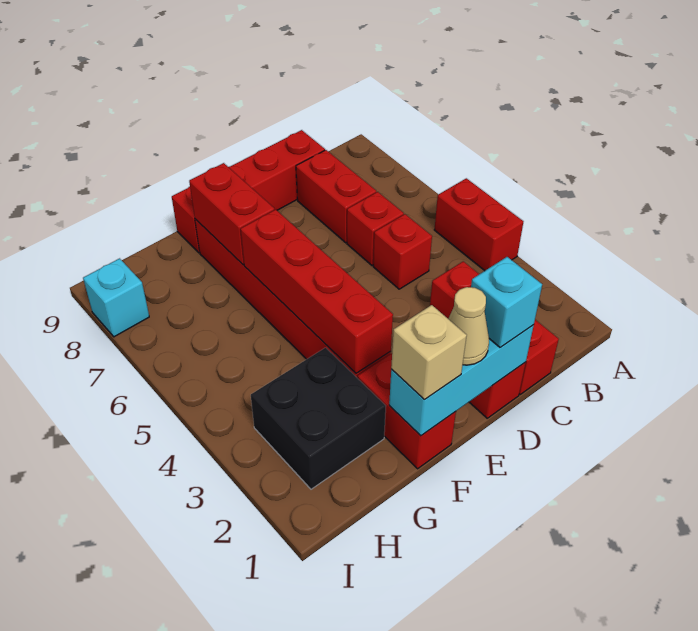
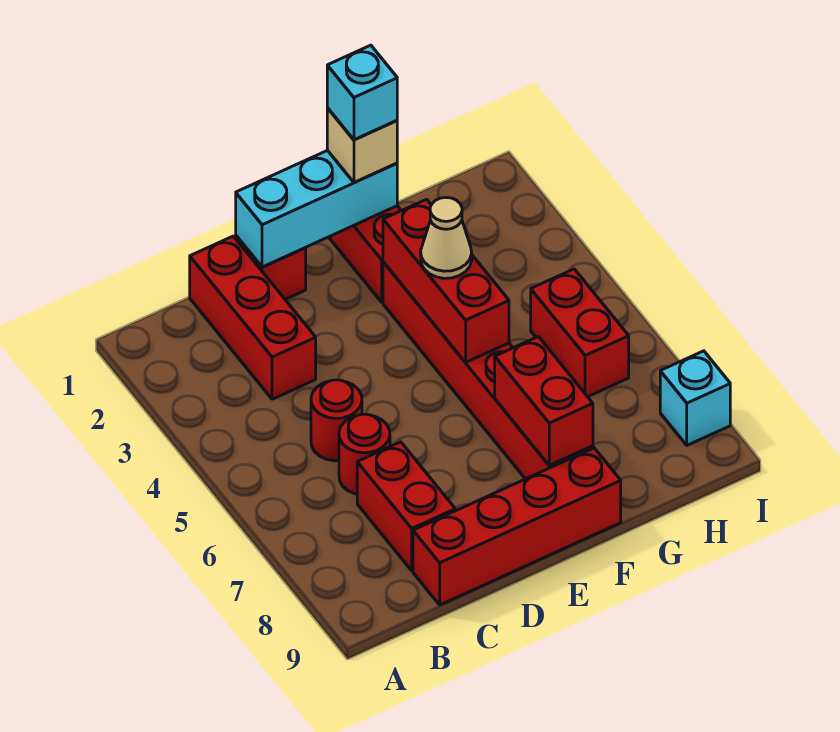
red 1x2 brick [434,178,523,271] -> red 1x2 brick moved to [531,269,629,397]
red 1x1 brick [373,214,432,289] -> red 1x1 round brick [311,380,362,461]
red 1x1 brick [347,192,404,265] -> red 1x1 round brick [339,414,390,494]
cyan 1x1 brick [471,257,542,348] -> cyan 1x1 brick moved to [327,45,397,140]
tan 1x1 cone [448,287,489,365] -> tan 1x1 cone moved to [421,197,472,278]
red 1x4 brick [241,209,393,373] -> red 1x3 brick [383,199,509,363]
black 2x2 brick [251,348,386,489] -> none

